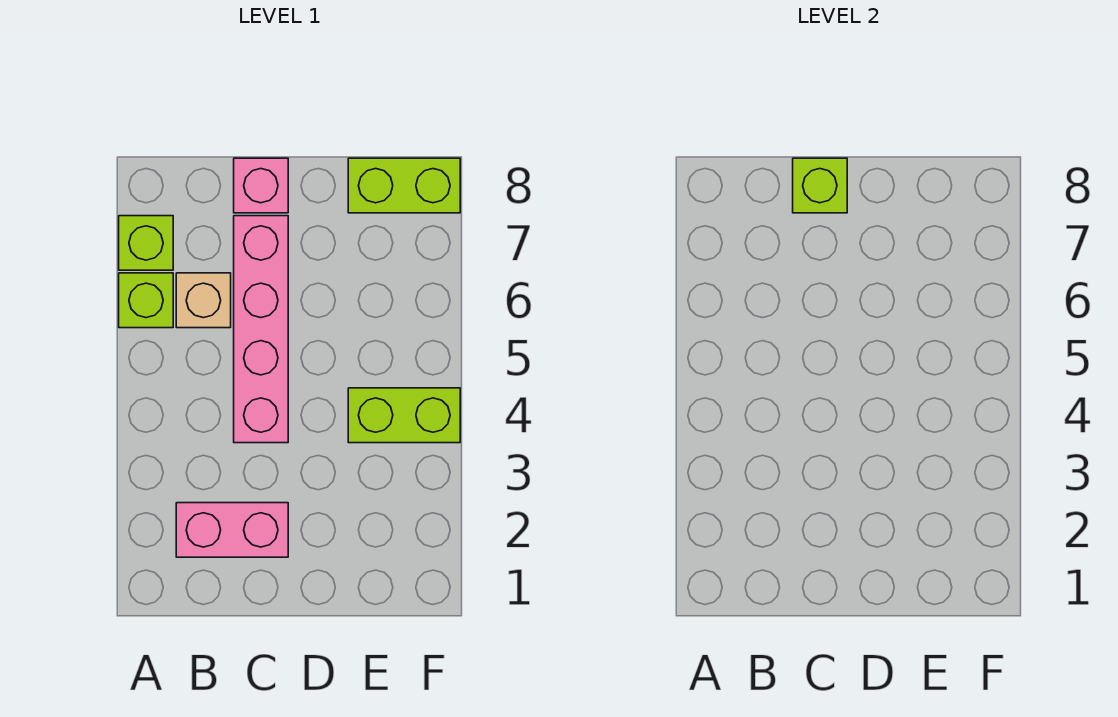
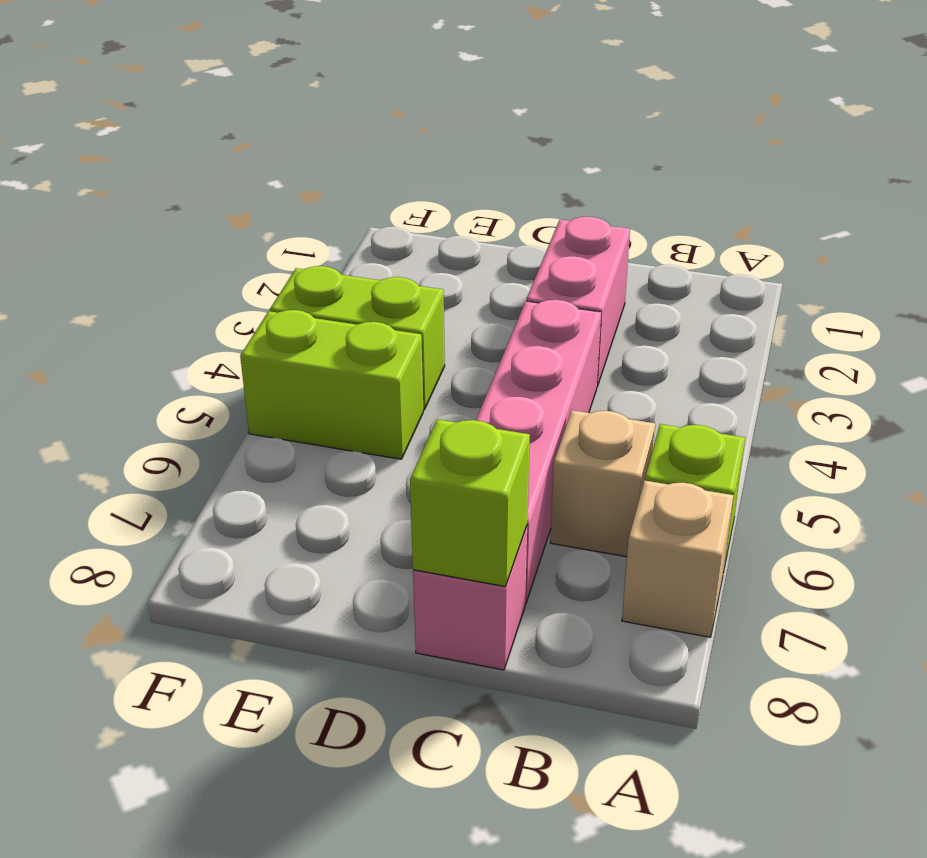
lime 1x1 brick [119,216,173,270] -> tan 1x1 brick [622,481,734,637]
pink 1x2 brick [176,503,288,557] -> pink 1x2 brick turned to [526,217,630,387]
lime 1x2 brick [348,158,460,213] -> lime 1x2 brick moved to [240,310,423,459]

